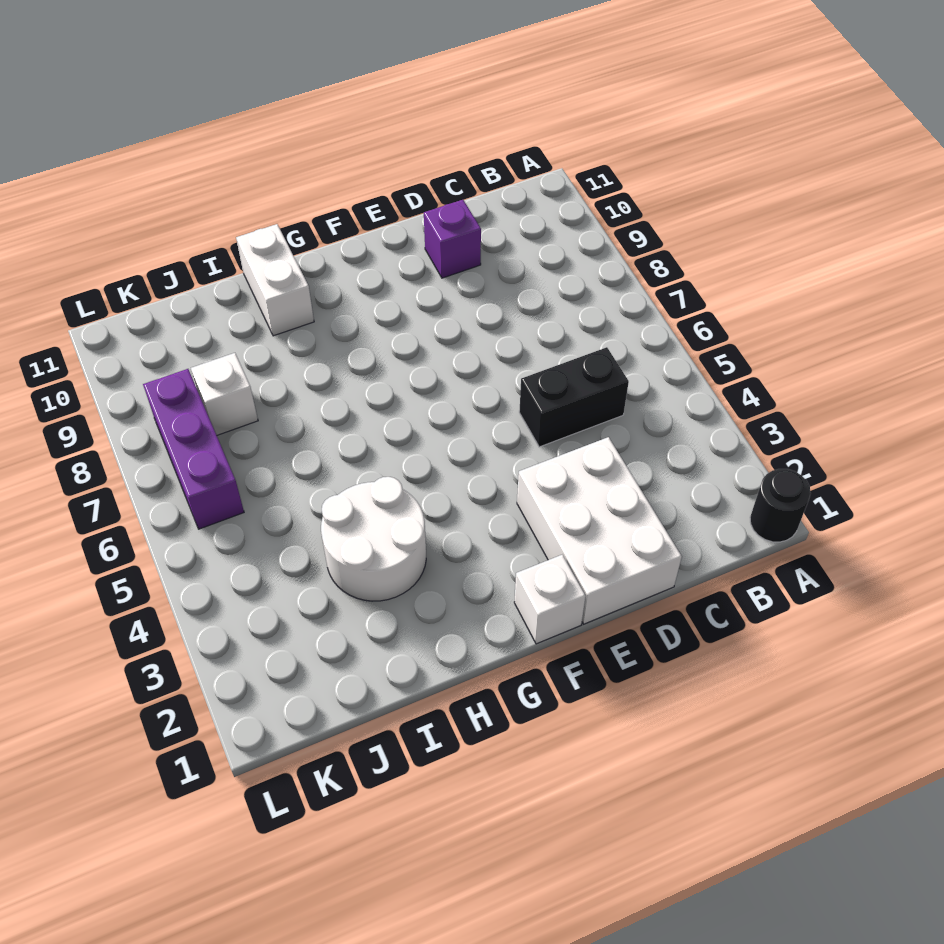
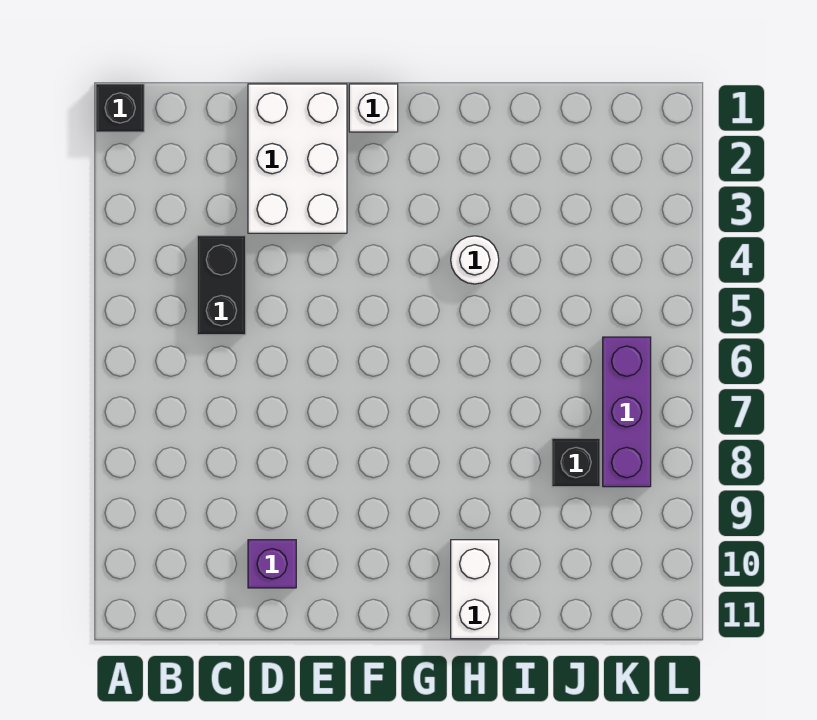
black 1x1 round brick [750,469,811,542] -> black 1x1 brick [96,84,144,132]
black 1x2 brick [519,347,629,447] -> black 1x2 brick turned to [197,236,246,335]
white 2x2 round brick [321,477,426,601] -> white 1x1 round brick [451,236,499,284]
white 1x1 brick [191,353,258,435] -> black 1x1 brick [552,438,600,487]

